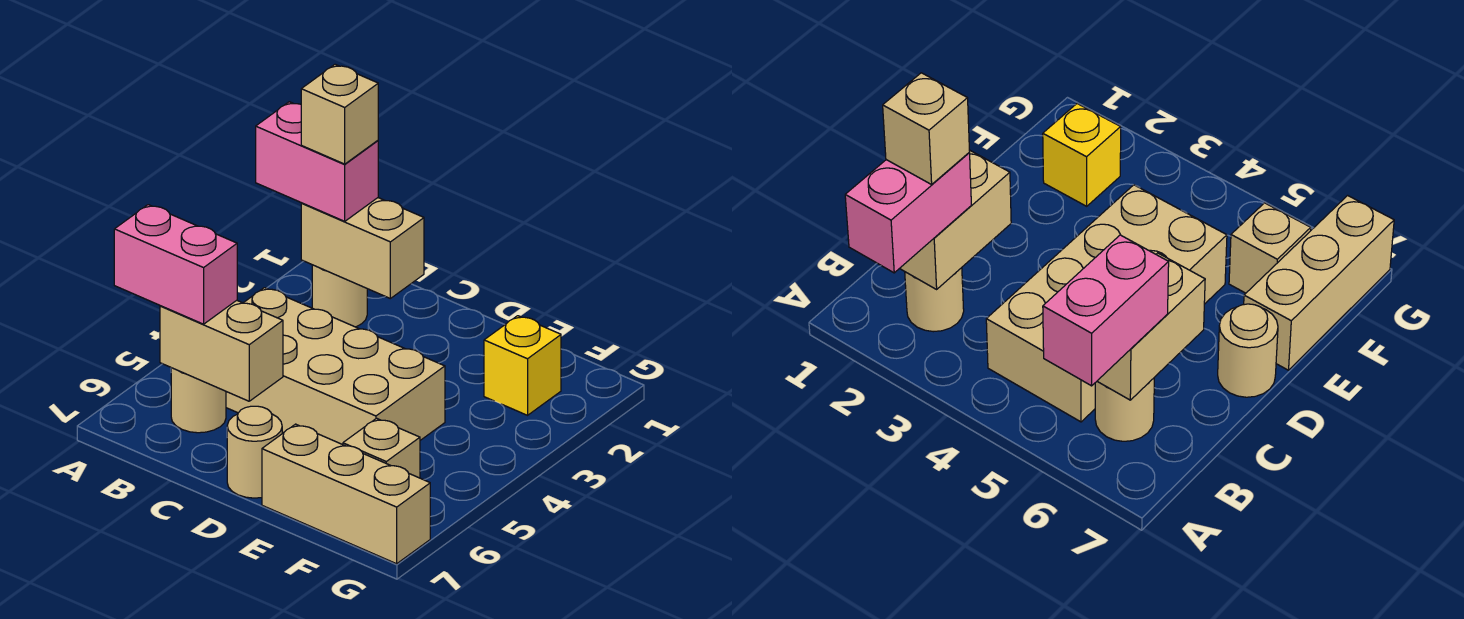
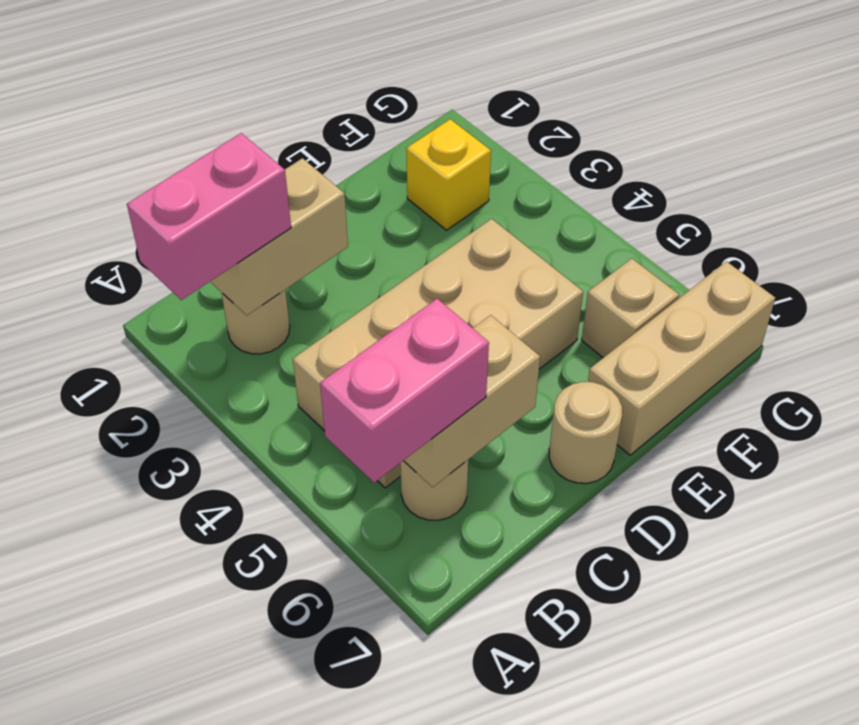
tan 1x1 brick [301,64,378,164] -> none

